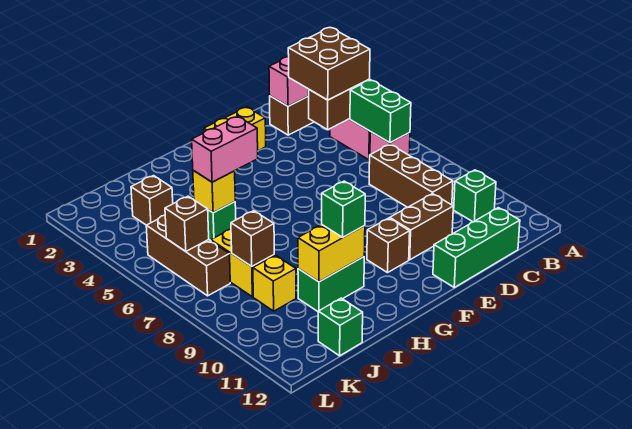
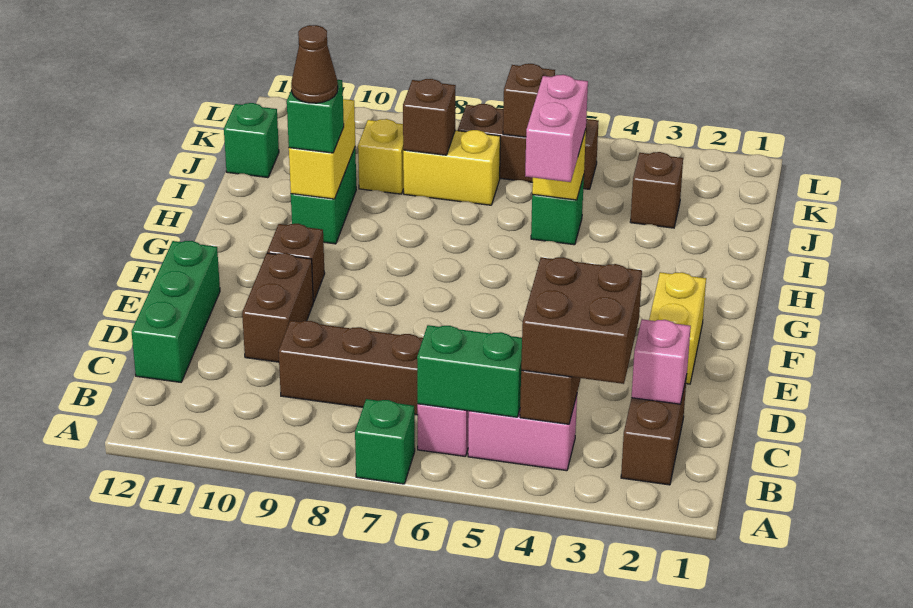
green 1x1 brick [454,170,496,222] -> green 1x1 brick moved to [355,399,415,484]
none -> brown 1x1 cone [291,25,338,103]

